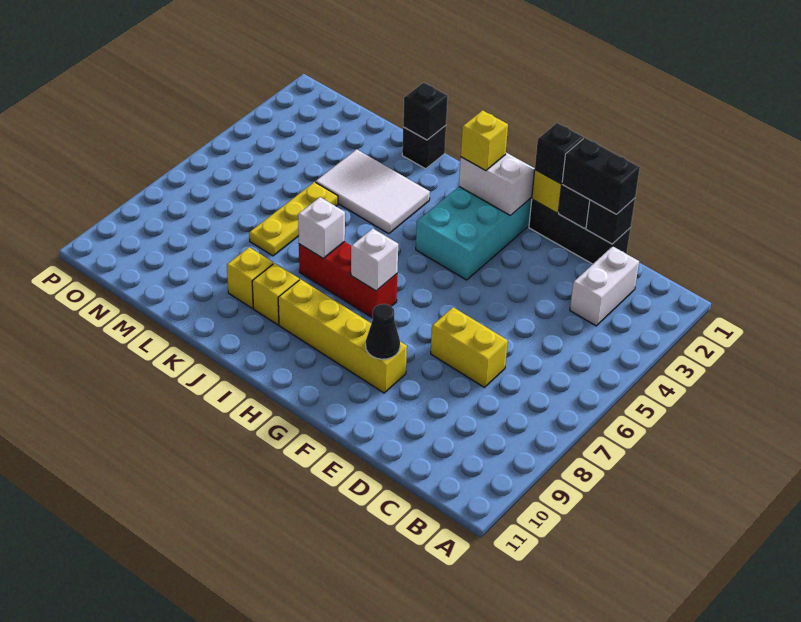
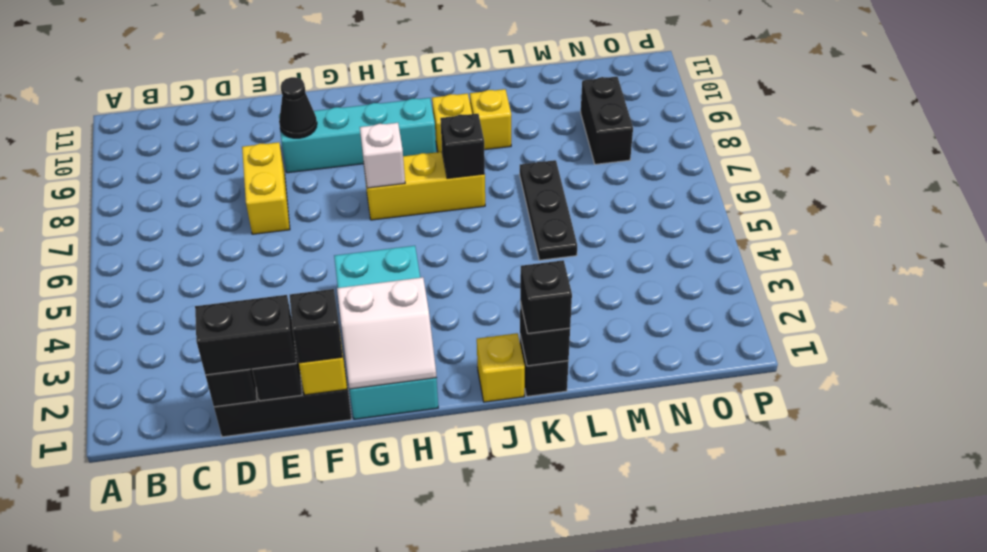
white 1x2 brick [570,246,639,326] -> none
yellow 1x2 brick [431,307,508,387] -> yellow 1x2 brick turned to [242,142,290,234]
yellow 1x4 brick [278,279,407,393] -> cyan 1x4 brick [279,98,436,173]
yellow 1x1 brick [461,110,508,171] -> yellow 1x1 brick moved to [477,333,525,402]
red 1x3 brick [299,242,397,318] -> yellow 1x3 brick [364,152,485,220]
white 2x3 tile [315,149,430,234] -> none
white 1x1 brick [298,197,345,259] -> black 1x1 brick [440,114,485,179]
none -> black 1x1 brick [520,260,572,334]
yellow 1x3 plate [249,182,338,256] -> black 1x3 plate [520,160,577,260]
none -> black 1x2 brick [581,77,633,164]

